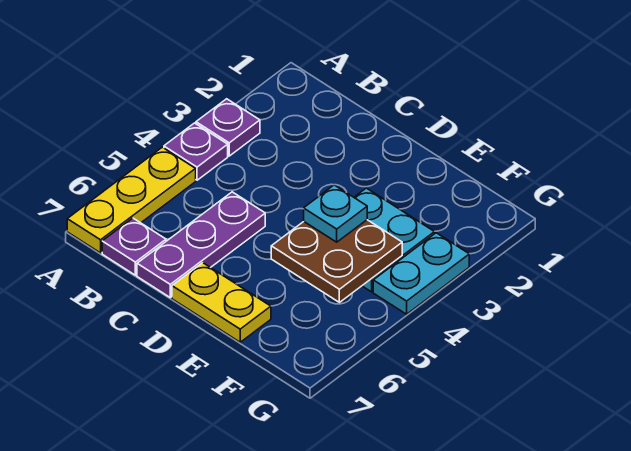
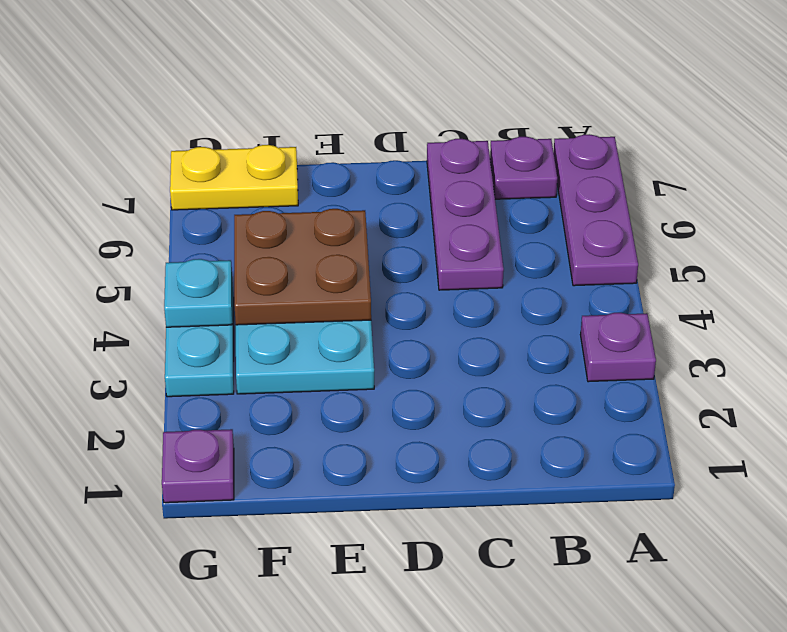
purple 1x1 plate [164,123,228,180] -> purple 1x1 plate moved to [162,429,234,503]
yellow 1x3 plate [67,147,196,253] -> purple 1x3 plate [554,134,638,286]
yellow 1x2 plate [172,263,271,342] -> yellow 1x2 plate moved to [170,145,298,210]
cyan 1x1 plate [304,185,367,242] -> cyan 1x1 plate moved to [164,259,232,327]

